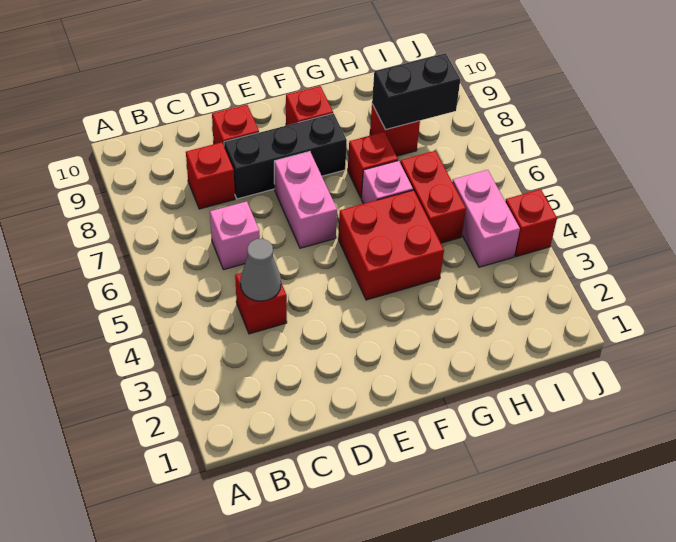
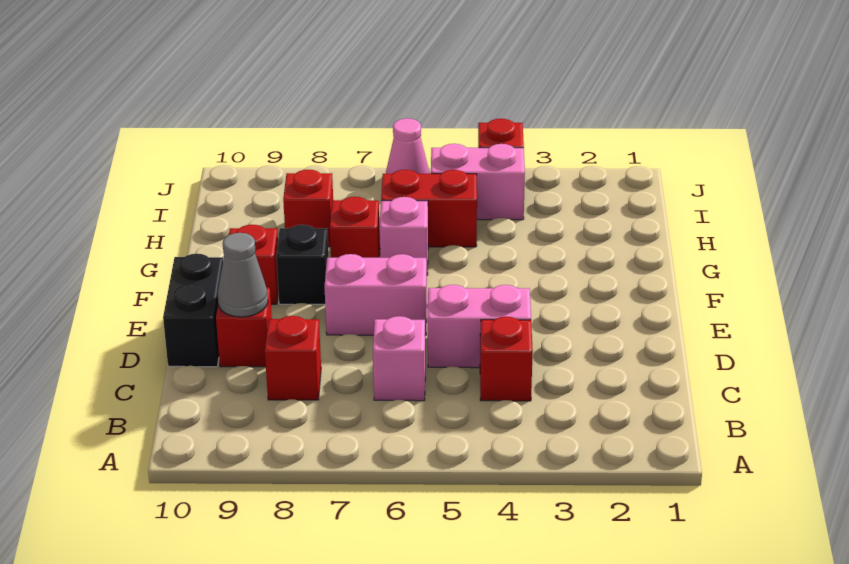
grey 1x1 cone [240,239,281,301] -> grey 1x1 cone moved to [218,233,268,317]
none -> pink 1x2 brick [428,285,531,368]
black 1x3 brick [224,113,347,199] -> black 1x1 brick [276,225,328,304]
red 2x2 brick [338,190,444,300] -> none
black 1x2 brick [372,53,460,130] -> black 1x2 brick moved to [163,254,223,367]
none -> pink 1x1 cone [386,118,430,174]

